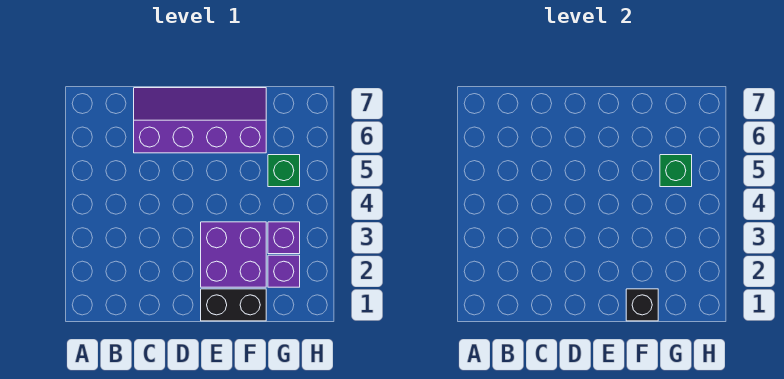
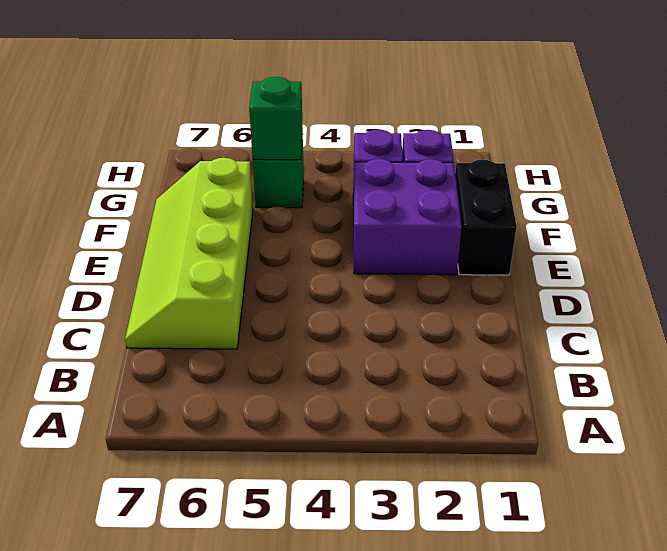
purple 2x4 slope [134,88,266,153] -> lime 2x4 slope [125,158,253,349]
black 1x1 brick [626,289,658,321] -> none

